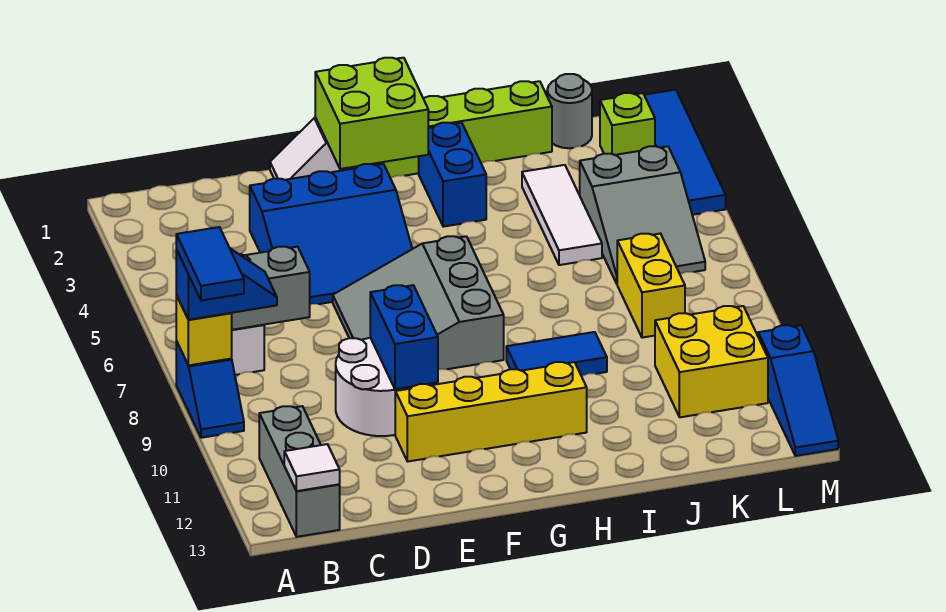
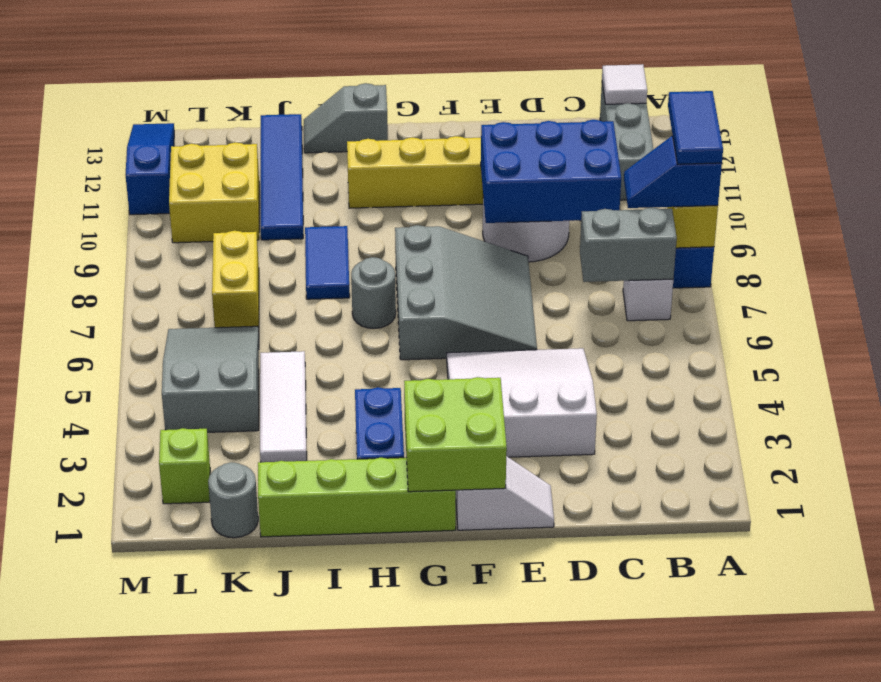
blue 3x3 slope [250,164,412,304] -> white 3x3 slope [447,348,597,457]
blue 1x2 brick [370,285,438,389] -> blue 2x3 brick [481,120,621,223]
none -> grey 1x1 round brick [351,257,396,329]
blue 1x2 tile [506,332,607,376] -> blue 1x2 tile turned to [305,226,350,299]
none -> grey 1x2 slope [304,83,388,153]
blue 1x4 tile [644,90,726,215] -> blue 1x4 tile moved to [261,114,303,240]

